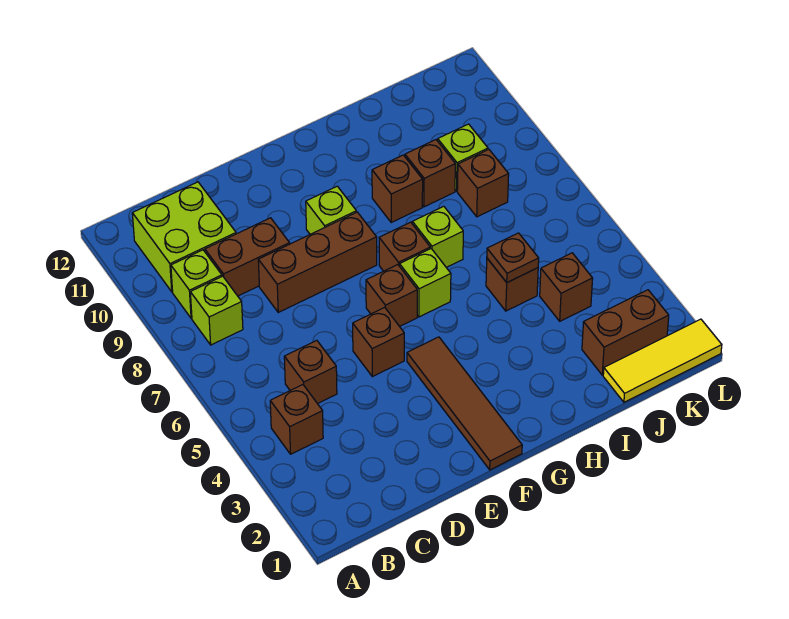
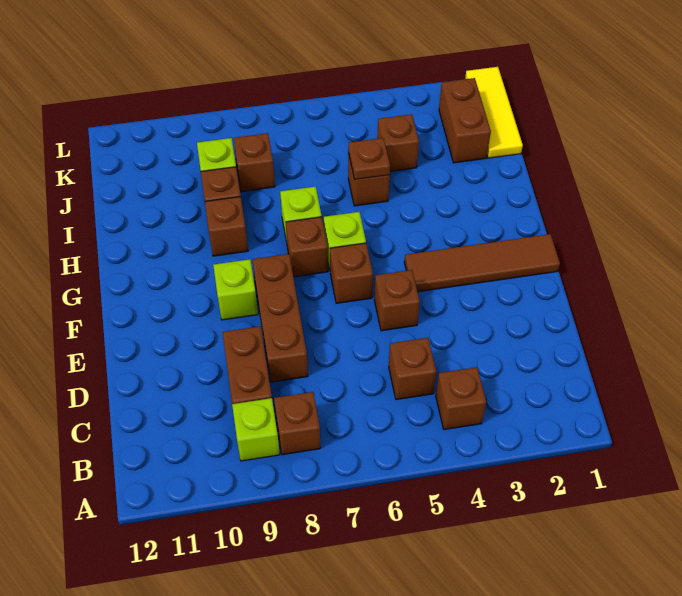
lime 1x1 brick [190,276,243,345] -> brown 1x1 brick [274,392,321,455]
lime 2x2 brick [132,182,236,292] -> none

